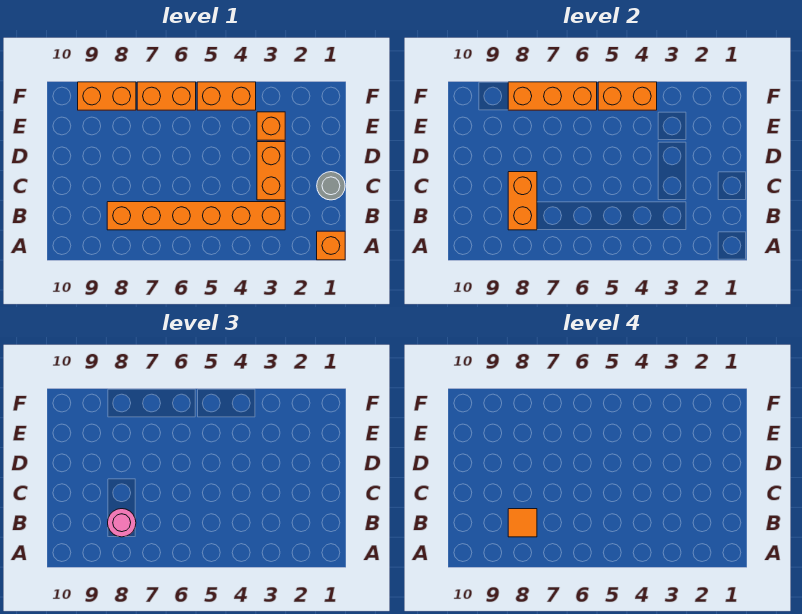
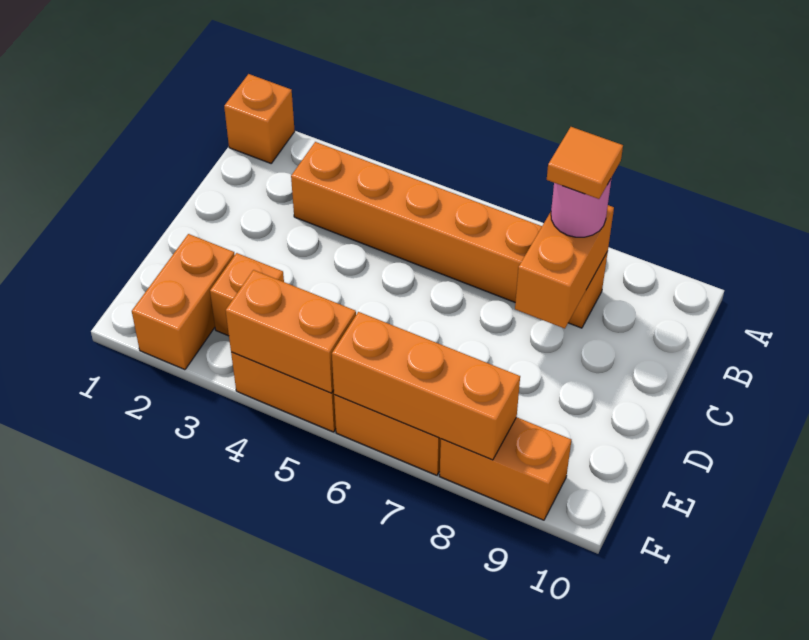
grey 1x1 round brick [317,172,345,200] -> none
orange 1x2 brick [257,142,285,200] -> orange 1x2 brick moved to [132,234,235,370]

